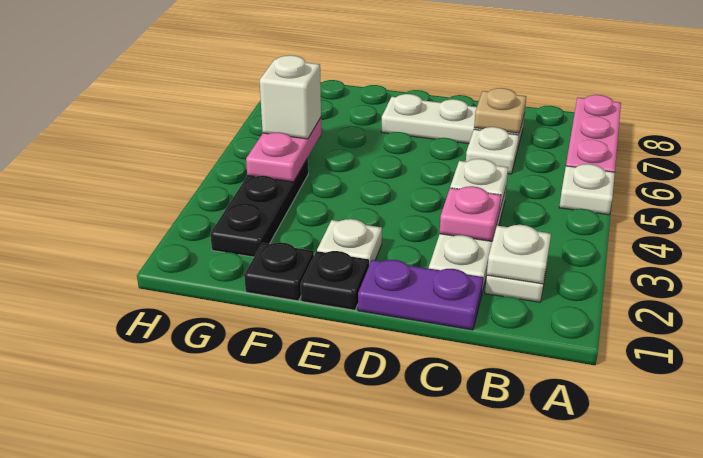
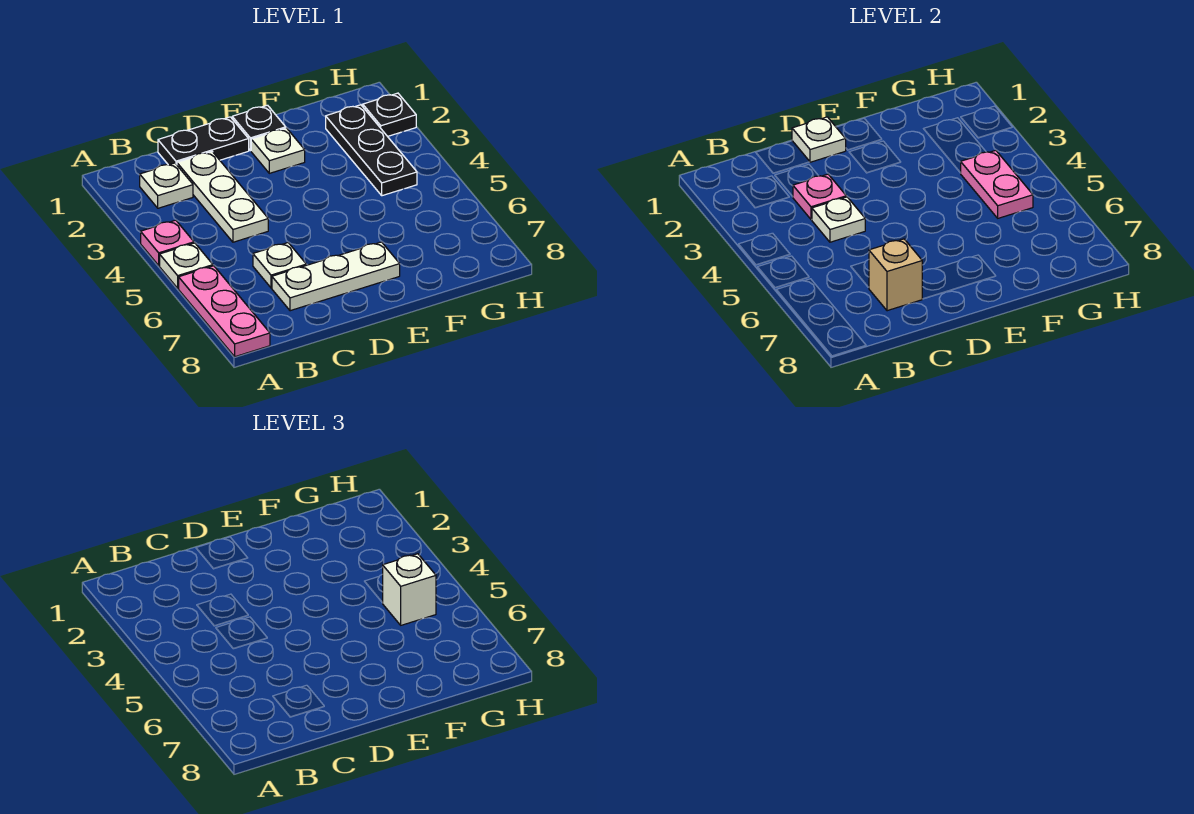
none -> pink 1x1 plate [141,220,194,265]
white 1x1 plate [487,225,551,284] -> white 1x1 plate moved to [792,117,846,162]
purple 1x2 plate [358,260,483,330] -> black 1x2 plate [158,117,249,165]
tan 1x1 plate [474,88,526,133] -> tan 1x1 brick [869,239,922,311]
black 1x1 plate [244,242,314,301] -> black 1x1 plate moved to [363,93,416,136]

